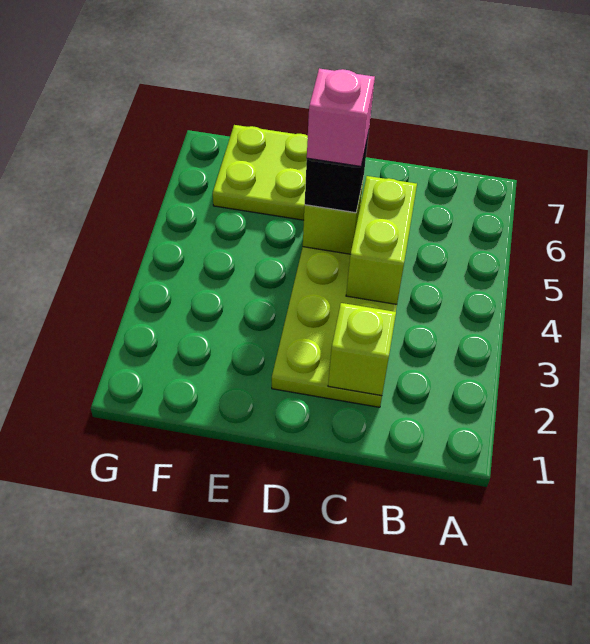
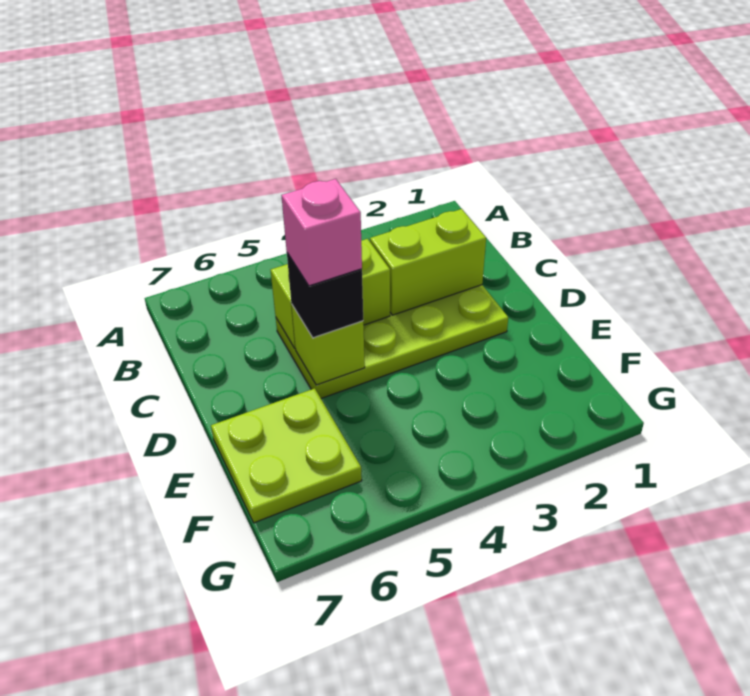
lime 1x1 brick [328,303,396,396] -> lime 1x2 brick [370,209,486,315]

